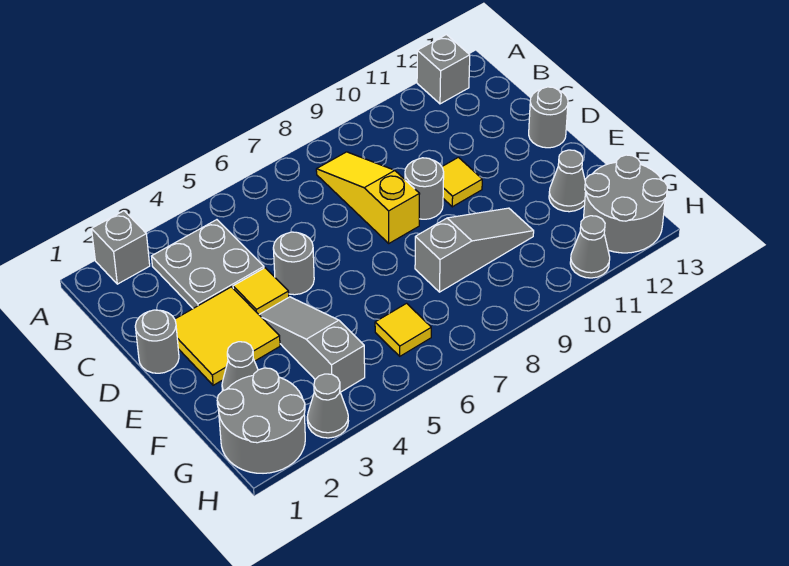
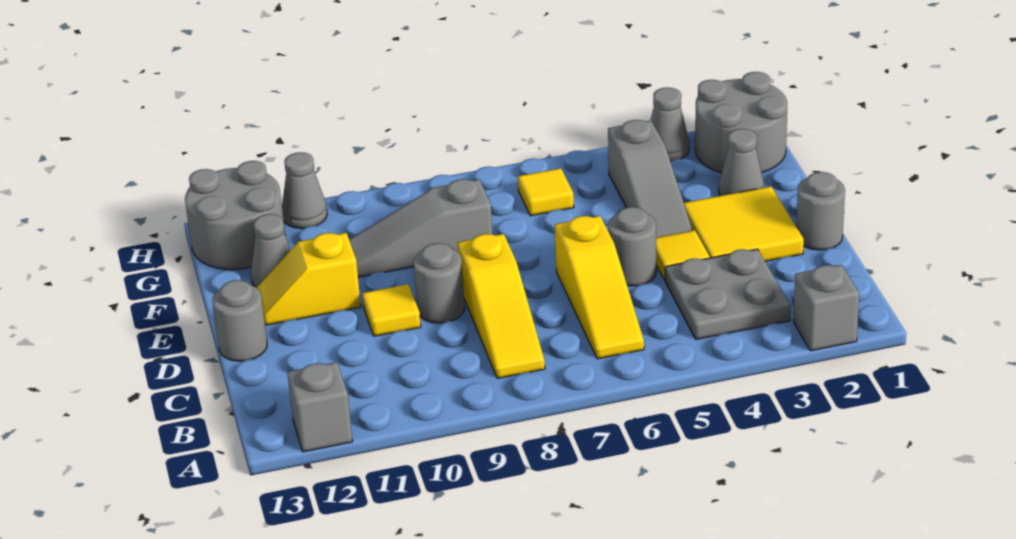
none -> yellow 1x3 slope [555,216,644,359]
none -> yellow 1x2 slope [257,233,361,325]

